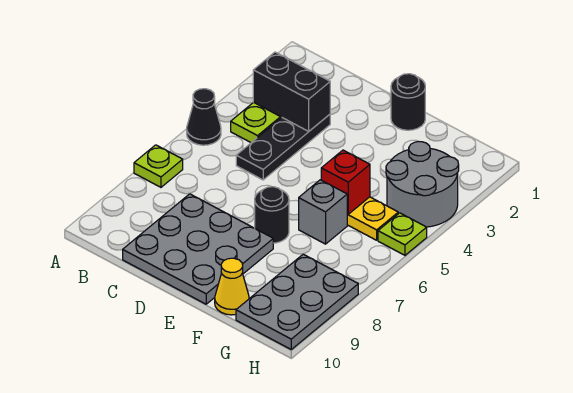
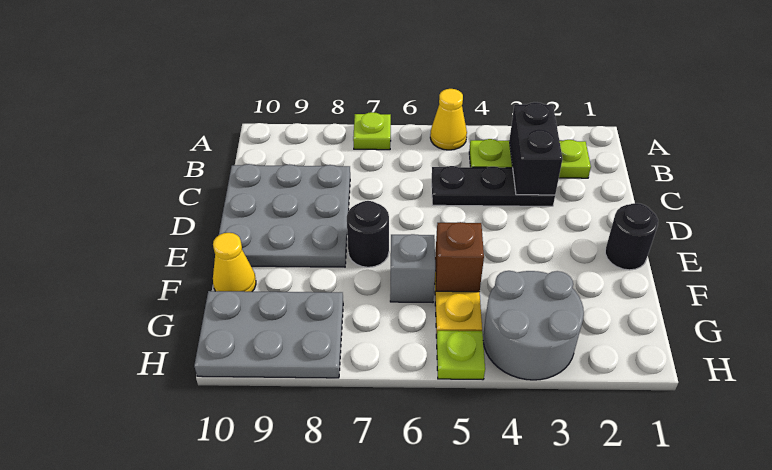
black 1x1 cone [187,89,221,145] -> yellow 1x1 cone [430,89,467,150]
red 1x1 brick [321,150,370,214] -> brown 1x1 brick [435,222,484,292]

